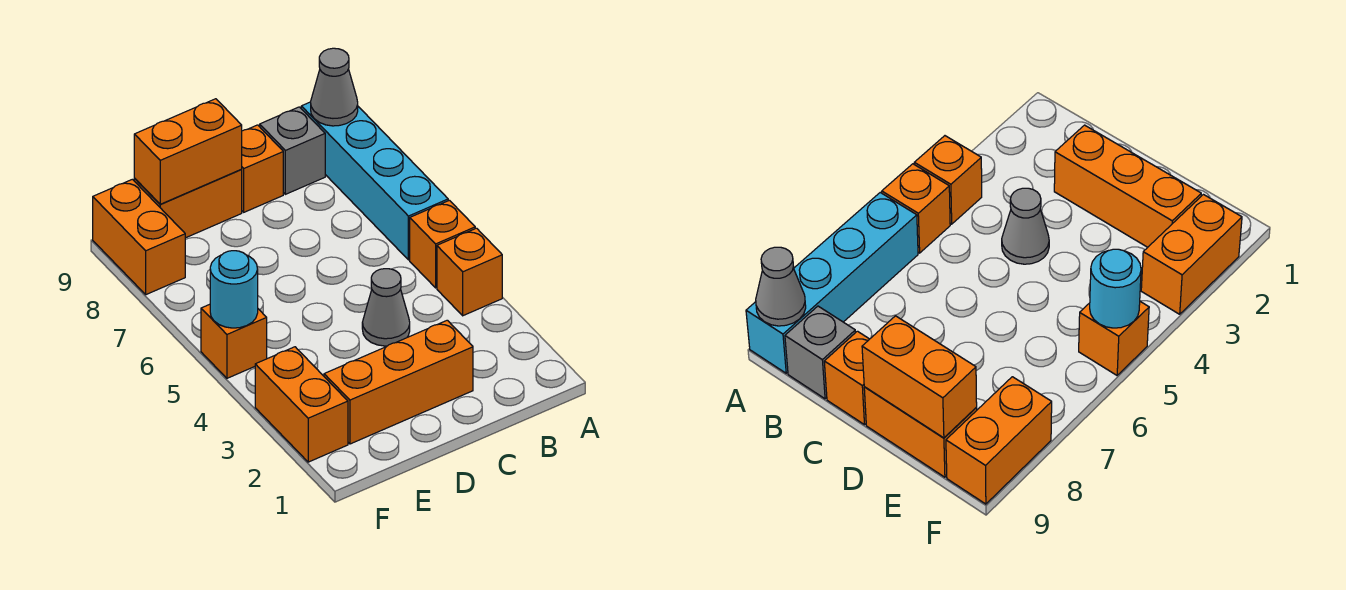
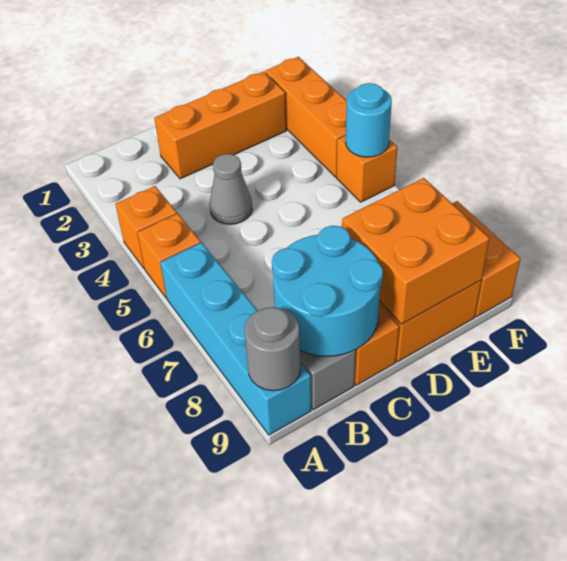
grey 1x1 cone [311,48,358,126] -> grey 1x1 round brick [244,307,300,391]
none -> cyan 2x2 round brick [272,226,383,356]
orange 1x2 brick [134,99,242,204] -> orange 2x2 brick [342,178,490,324]
orange 1x2 brick [255,347,348,462] -> orange 1x3 brick [265,57,347,177]

